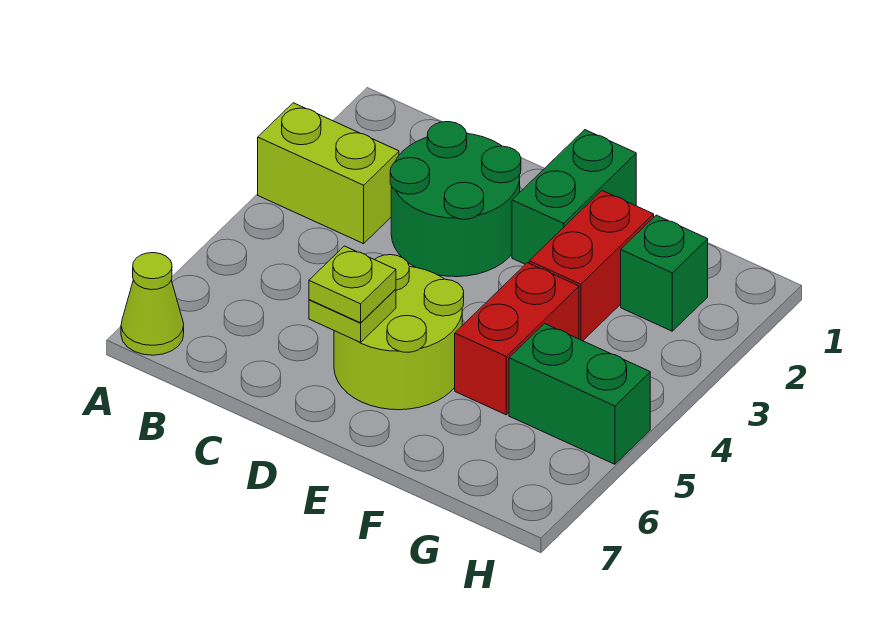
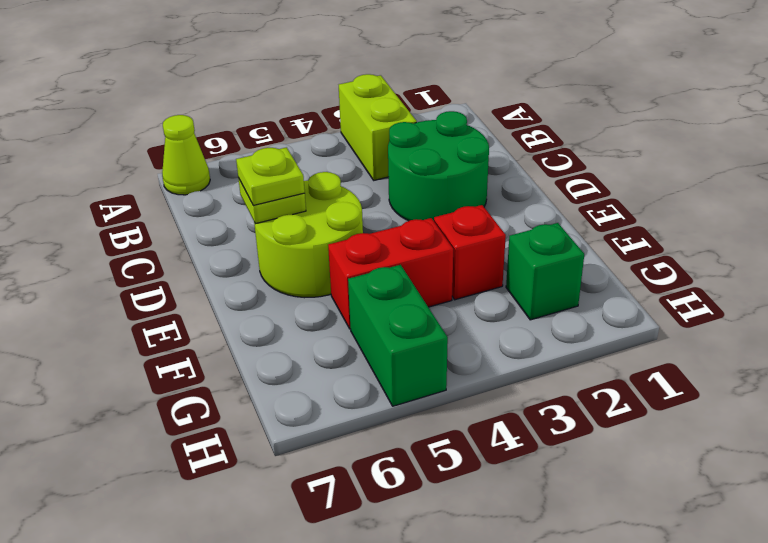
green 1x2 brick [512,130,636,264] -> none
red 1x2 brick [529,191,654,341] -> red 1x1 brick [434,205,506,300]

